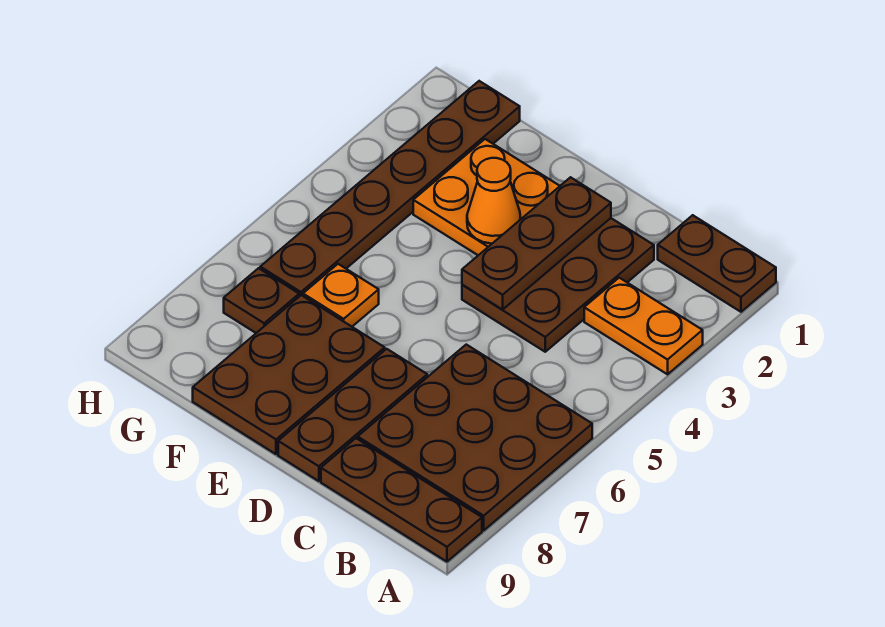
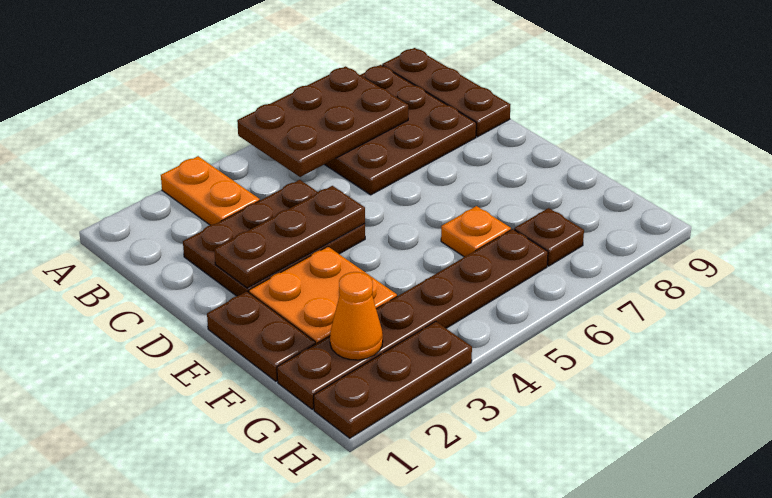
brown 1x2 plate [658,215,776,312] -> brown 1x2 plate moved to [207,291,316,381]
brown 1x3 plate [278,349,427,481] -> brown 1x3 plate moved to [314,321,472,438]
orange 1x1 cone [467,158,521,244] -> orange 1x1 cone moved to [330,272,383,360]
brown 2x3 plate [193,295,385,454] -> brown 2x3 plate moved to [237,66,408,177]

